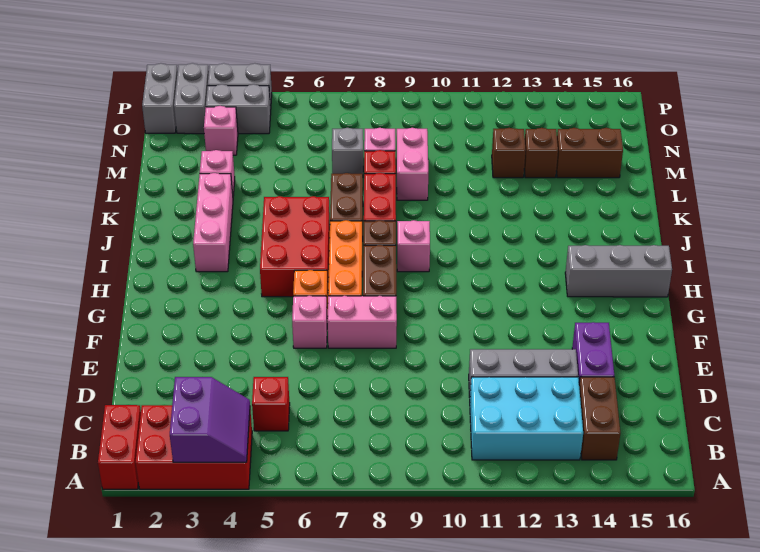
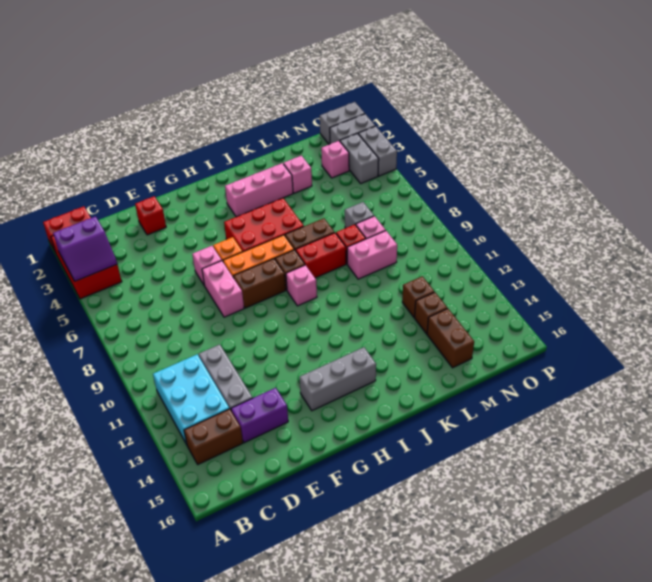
red 1x1 brick [252,377,290,431] -> red 1x1 brick moved to [135,196,166,235]
grey 1x3 brick [565,245,672,297] -> grey 1x3 brick turned to [299,347,376,411]

